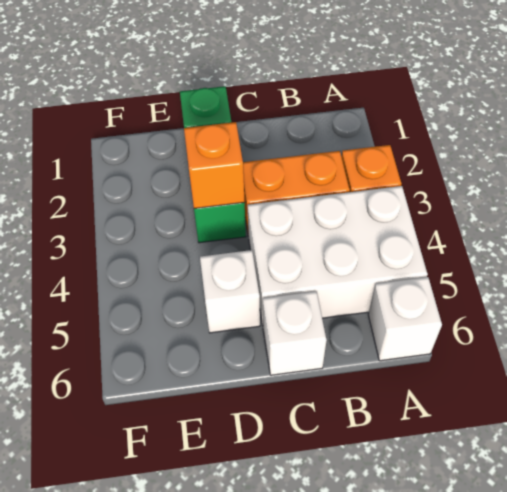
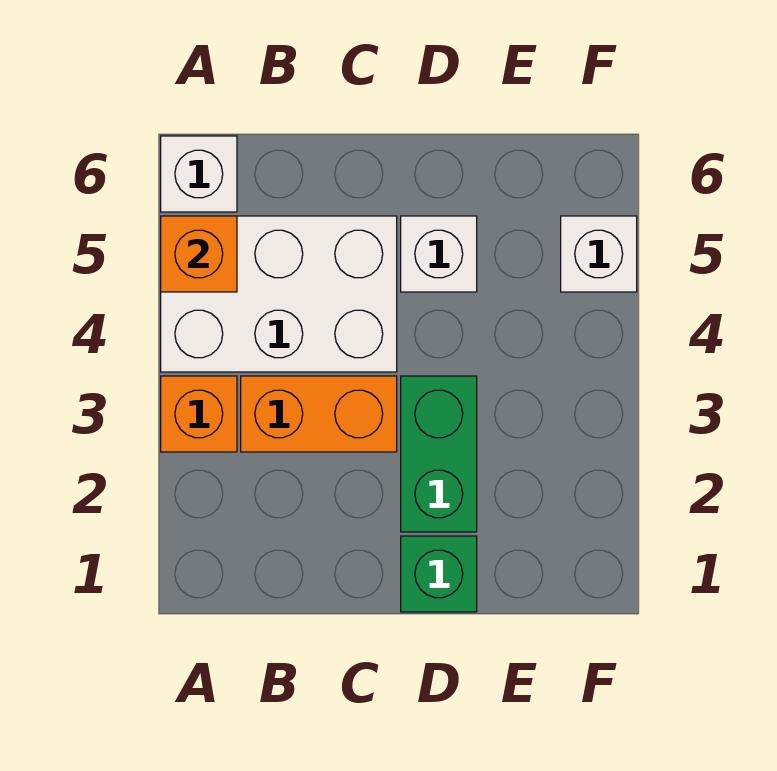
white 1x1 brick [263,291,327,375] -> white 1x1 brick moved to [561,216,637,292]
orange 1x1 brick [184,122,245,208] -> orange 1x1 brick moved to [161,216,237,292]

